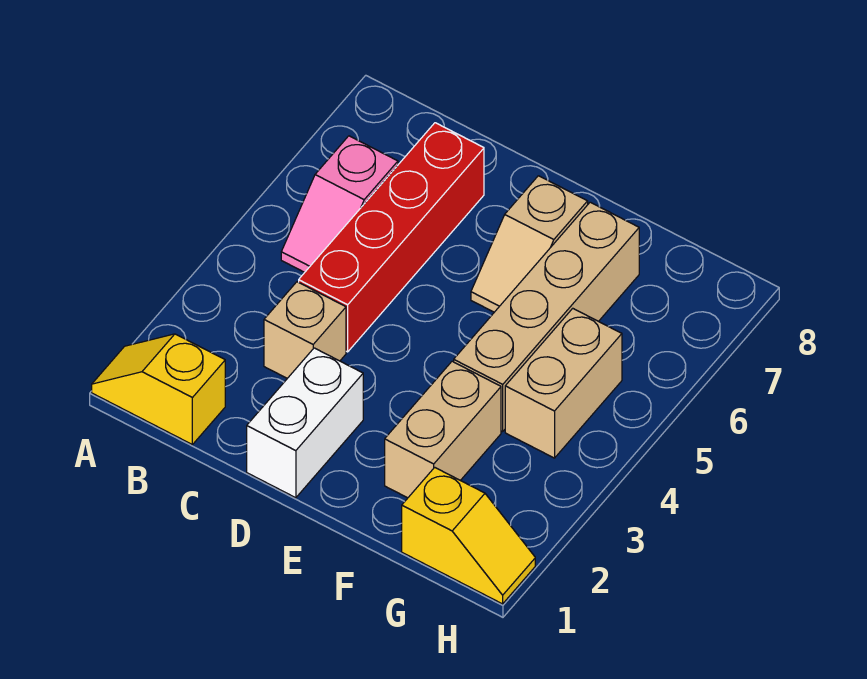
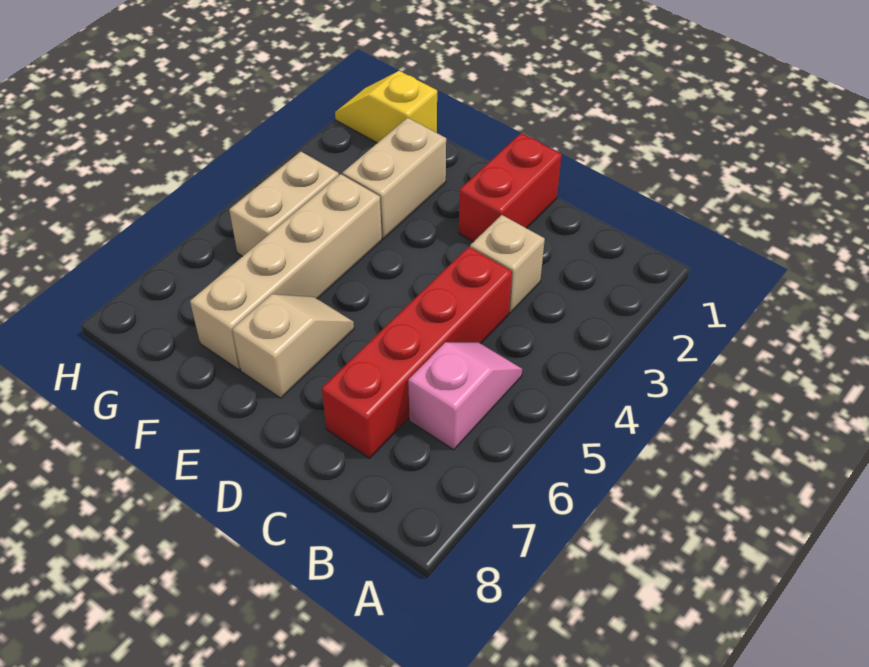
yellow 1x2 slope [92,334,225,444] -> none
white 1x2 brick [247,348,363,498] -> red 1x2 brick [459,133,562,242]

